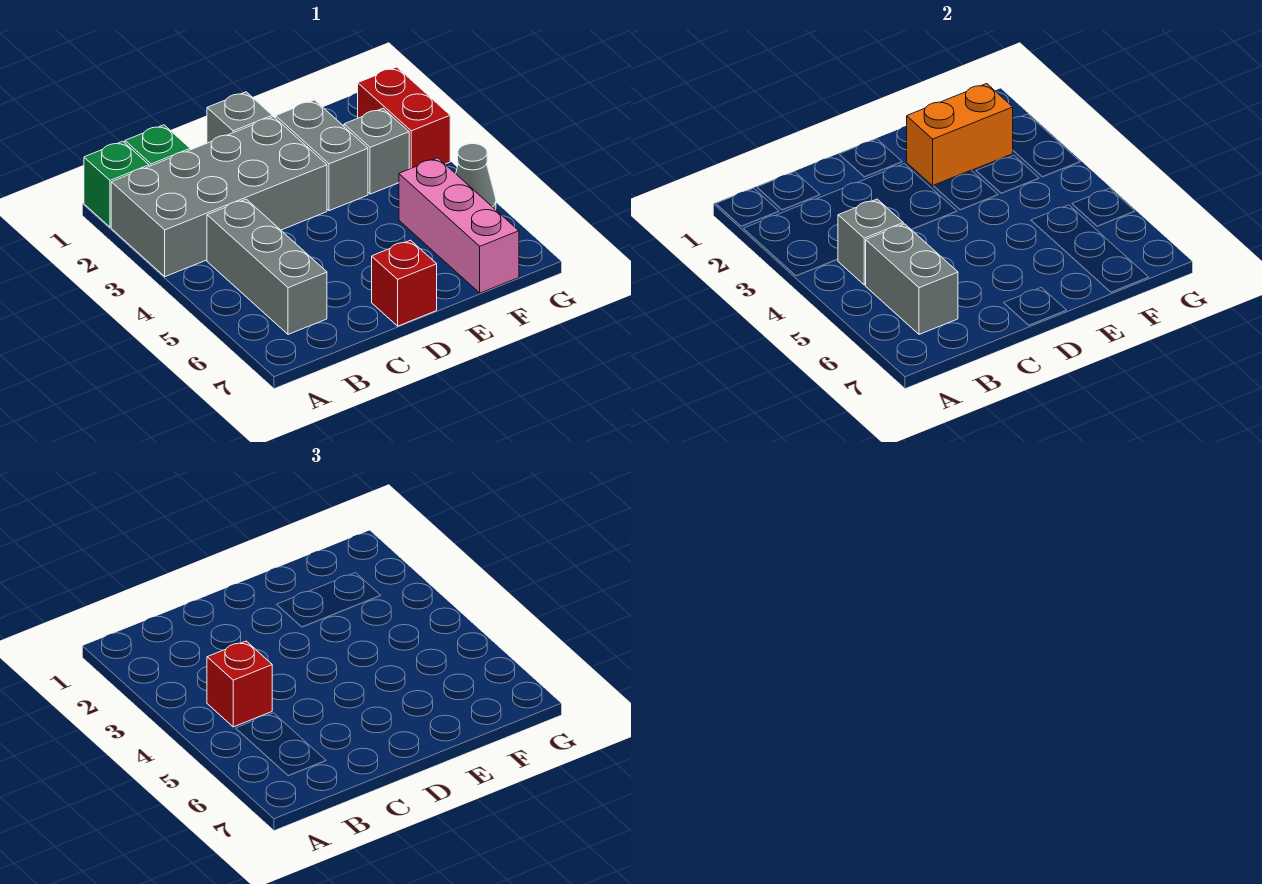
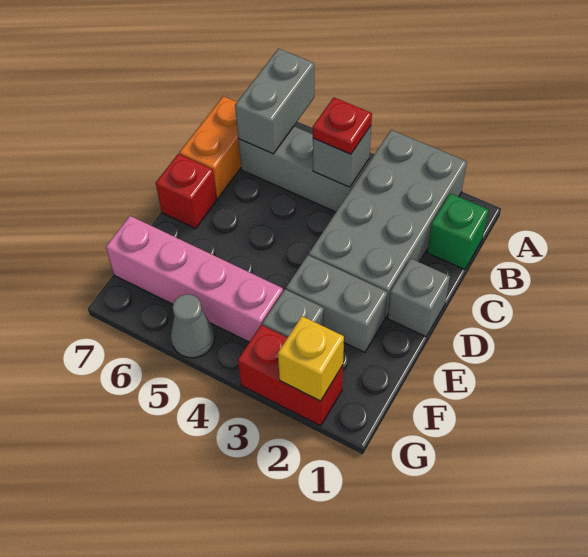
green 1x1 brick [84,141,149,227] -> none
red 1x1 brick [207,641,272,727] -> red 1x1 plate [313,98,372,154]
grey 1x2 brick [866,224,958,334] -> grey 1x2 brick turned to [235,49,314,154]
orange 1x2 brick [907,84,1013,186] -> orange 1x2 brick moved to [179,96,241,198]
pink 1x3 brick [399,158,519,293] -> pink 1x4 brick [106,216,283,342]
none -> yellow 1x1 brick [278,316,344,401]

